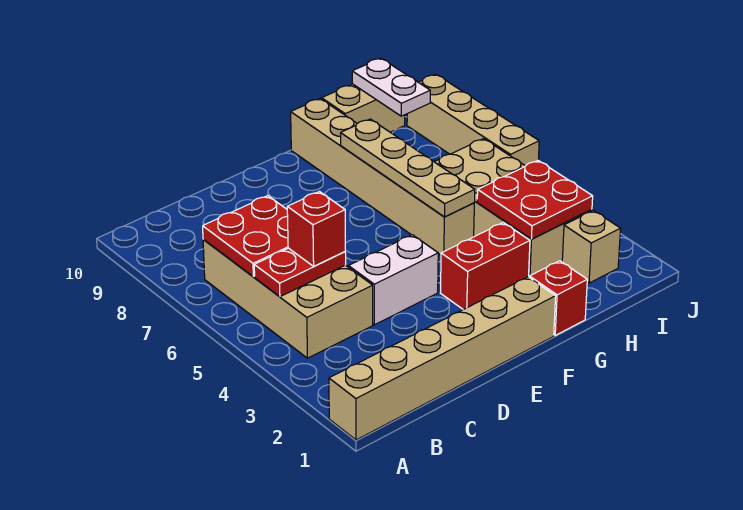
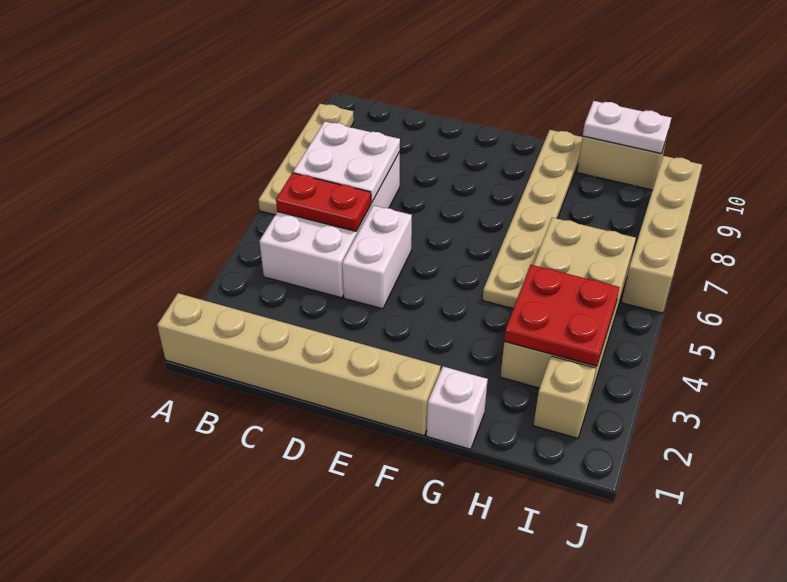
tan 2x4 brick [203,240,373,358] -> white 2x4 brick [259,152,400,298]
red 2x2 plate [203,196,288,277] -> white 2x2 plate [293,121,400,203]
red 1x1 brick [287,192,345,266] -> none
white 1x2 brick [348,235,438,325] -> white 1x2 brick turned to [342,205,412,309]
red 1x2 brick [440,223,530,310] -> none
red 1x1 brick [530,261,587,335] -> white 1x1 brick [427,367,488,449]
tan 1x6 brick [291,99,474,255] -> tan 1x6 plate [483,130,582,309]
tan 1x4 plate [341,119,475,217] -> tan 1x4 plate moved to [258,104,354,215]
white 1x2 plate [352,58,430,116] -> white 1x2 plate turned to [583,101,671,154]

